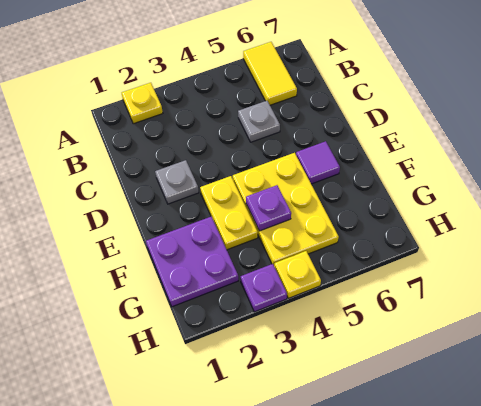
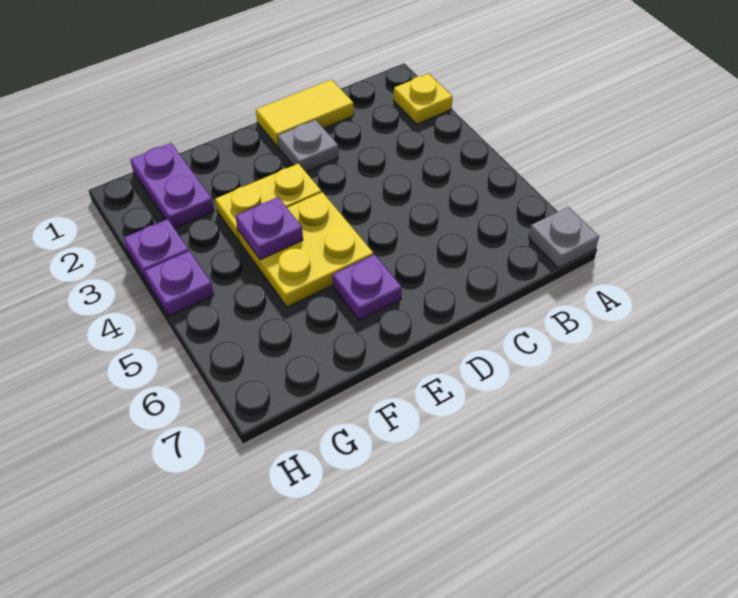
yellow 1x2 tile [243,42,297,105] -> yellow 1x2 tile moved to [256,80,354,147]
grey 1x1 plate [238,101,280,142] -> grey 1x1 plate moved to [529,207,599,268]
yellow 2x3 plate [233,153,339,265] -> yellow 2x2 plate [238,192,373,307]
purple 1x1 tile [296,141,340,184] -> purple 1x1 plate [333,255,402,320]
purple 2x2 plate [146,217,238,307] -> purple 1x2 plate [130,143,214,228]
yellow 1x1 plate [274,251,321,298] -> purple 1x1 plate [145,251,214,316]

